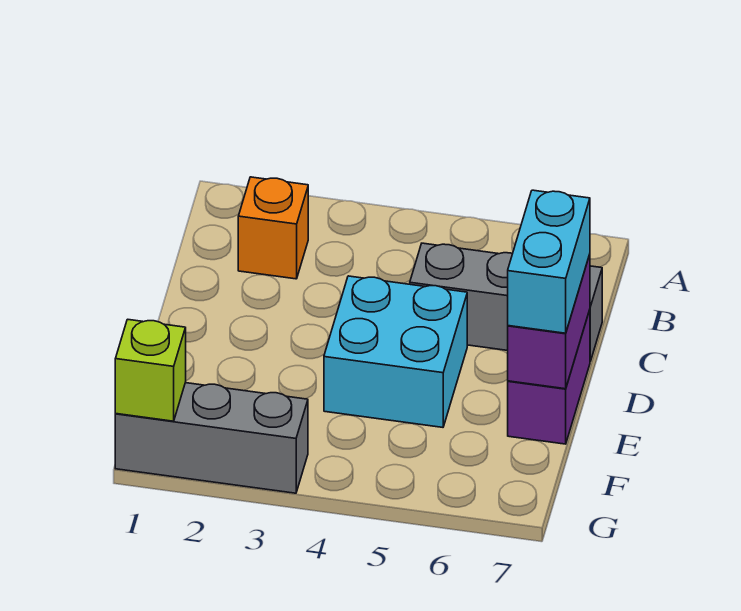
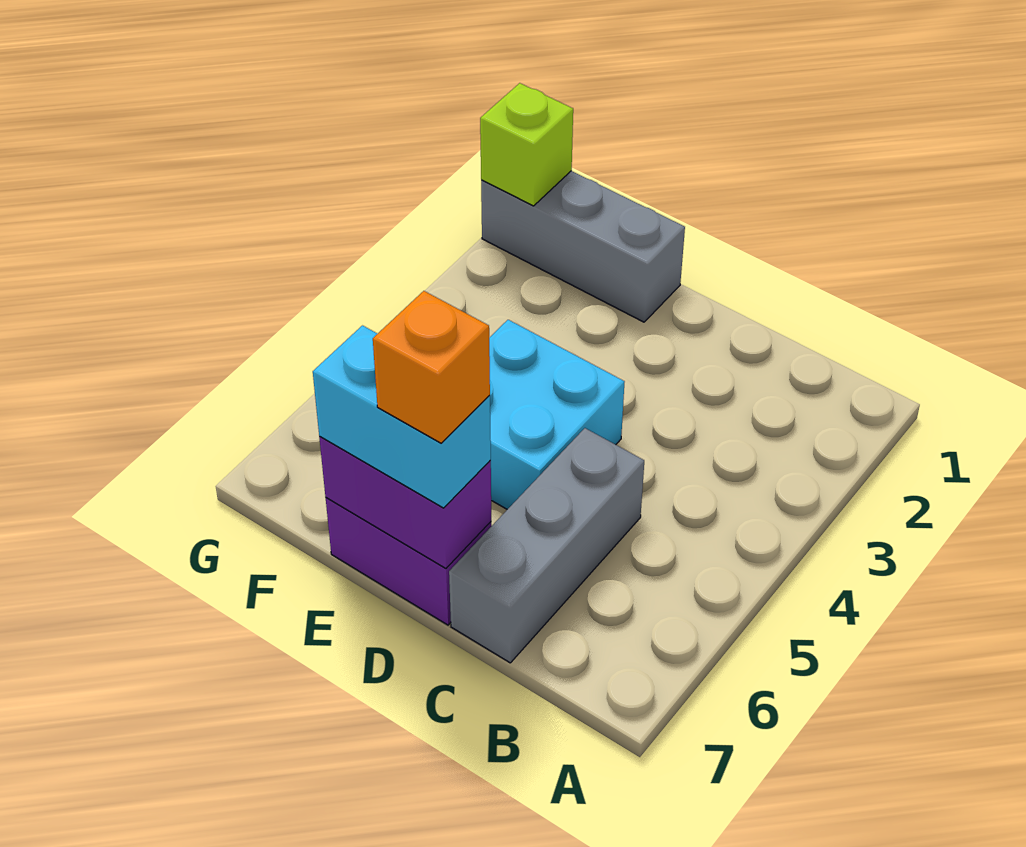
orange 1x1 brick [238,177,308,279] -> orange 1x1 brick moved to [373,291,490,443]
grey 1x3 brick [115,383,308,493] -> grey 1x3 brick turned to [481,171,685,322]

